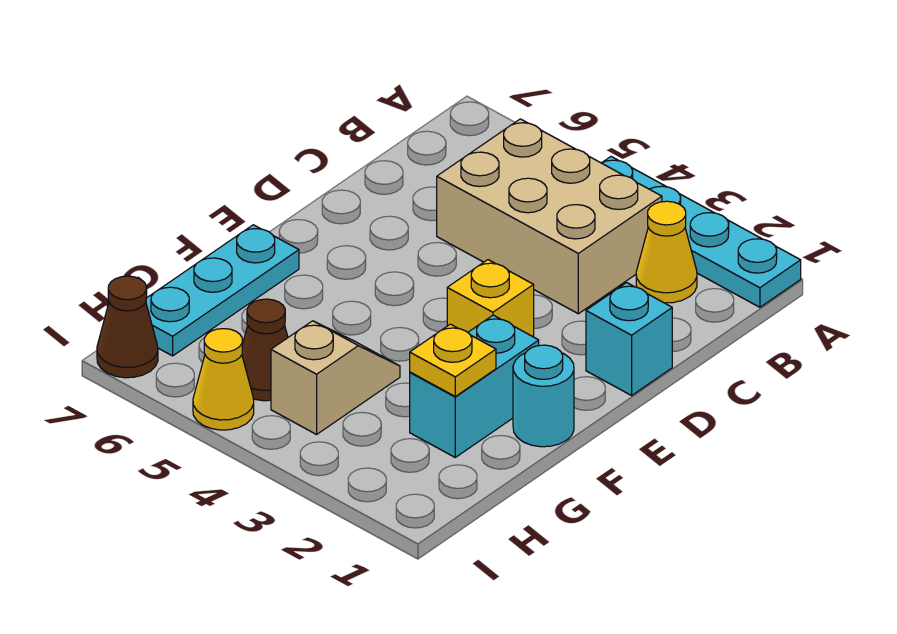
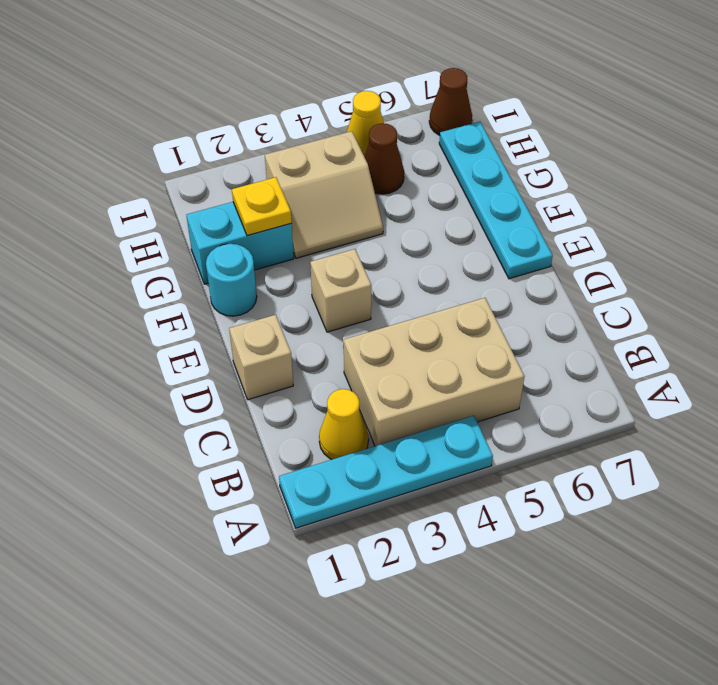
cyan 1x1 brick [586,283,672,395] -> tan 1x1 brick [229,315,293,400]
yellow 1x1 brick [447,260,534,337] -> tan 1x1 brick [310,249,371,332]
cyan 1x2 brick [410,315,539,457] -> cyan 1x2 brick turned to [186,202,294,284]
cyan 1x3 plate [146,225,299,356] -> cyan 1x4 plate [439,122,553,279]
tan 1x2 slope [271,321,400,434] -> tan 2x2 slope [265,131,383,258]

